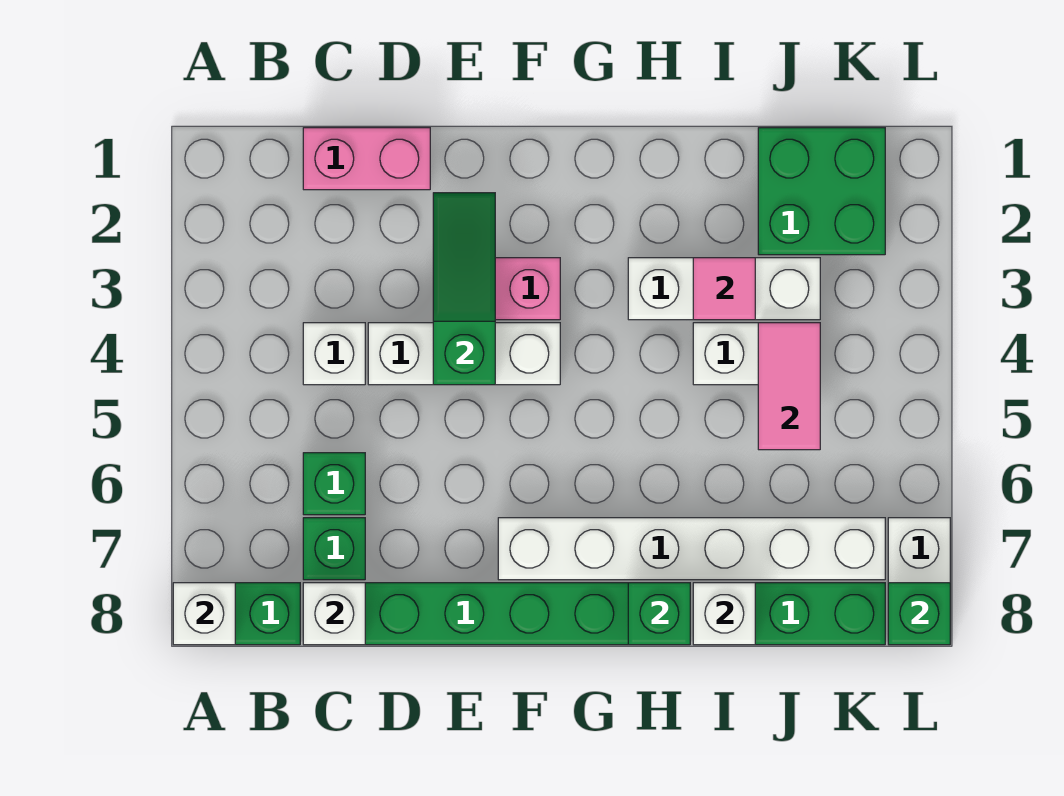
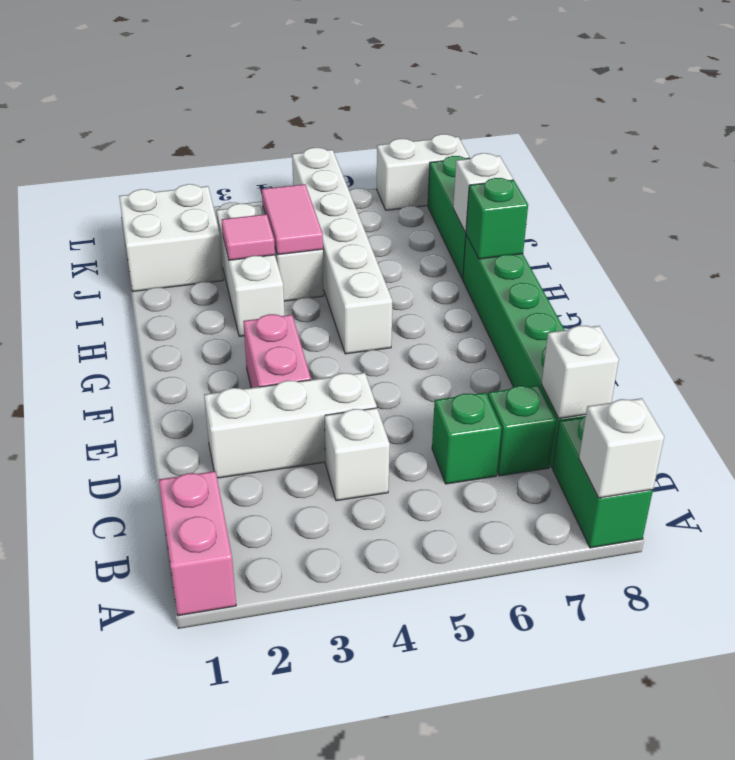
pink 1x2 brick [303,128,430,190] -> pink 1x2 brick moved to [159,471,236,616]
white 1x3 brick [368,323,560,385] -> white 1x3 brick turned to [204,373,377,478]
green 1x3 slope [433,193,495,385] -> none
white 1x6 brick [498,518,885,580] -> white 1x6 brick moved to [292,148,392,354]
green 2x2 brick [758,128,885,255] -> white 2x2 brick [119,184,224,292]
pink 1x2 tile [758,323,820,450] -> pink 1x2 tile turned to [262,184,323,255]
green 1x1 brick [888,583,950,645] -> none

